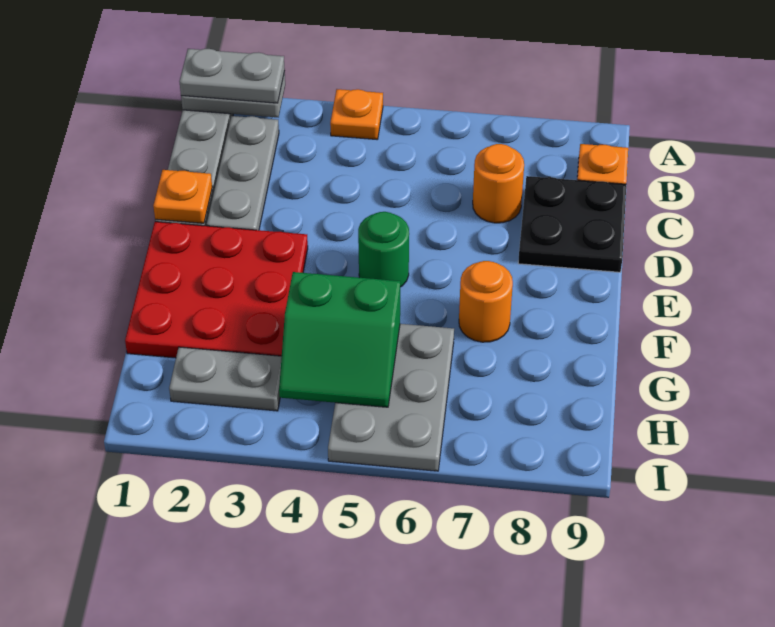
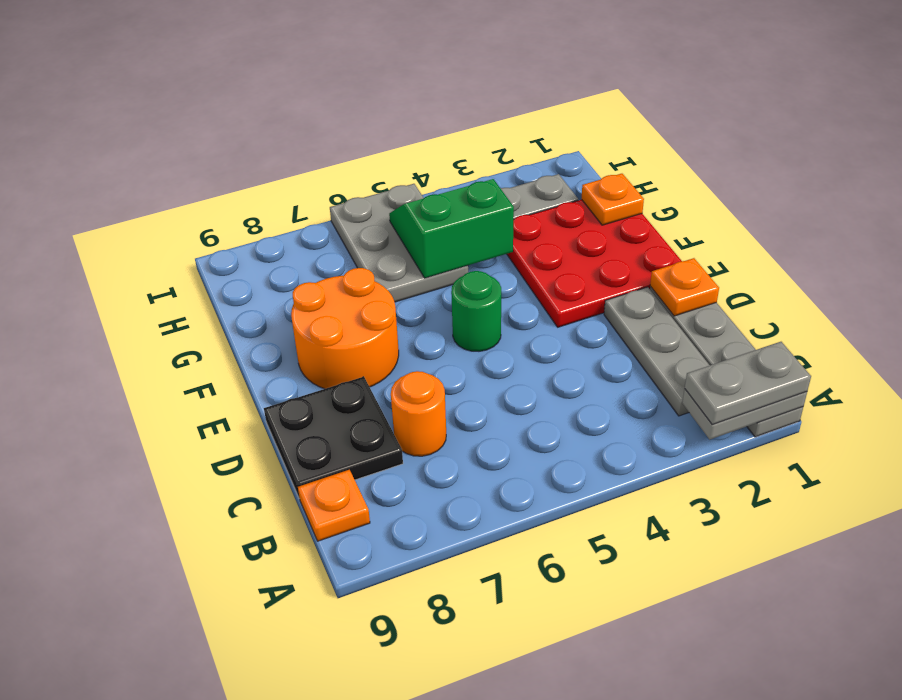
orange 1x1 plate [330,89,383,139] -> orange 1x1 plate moved to [582,174,644,225]
orange 1x1 round brick [459,261,513,342] -> orange 2x2 round brick [291,268,399,389]

